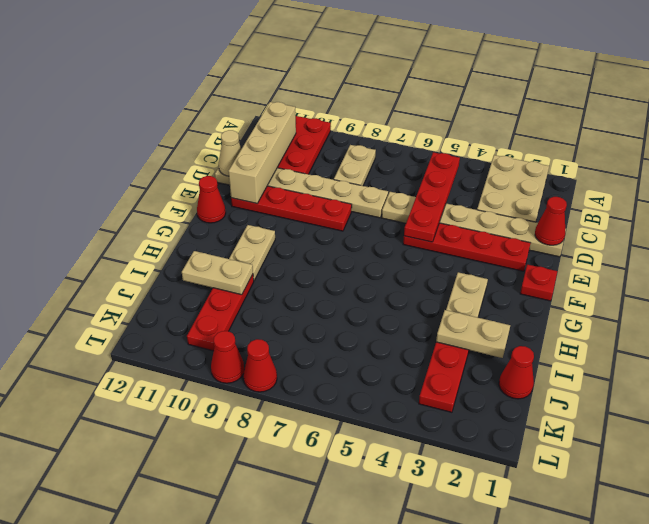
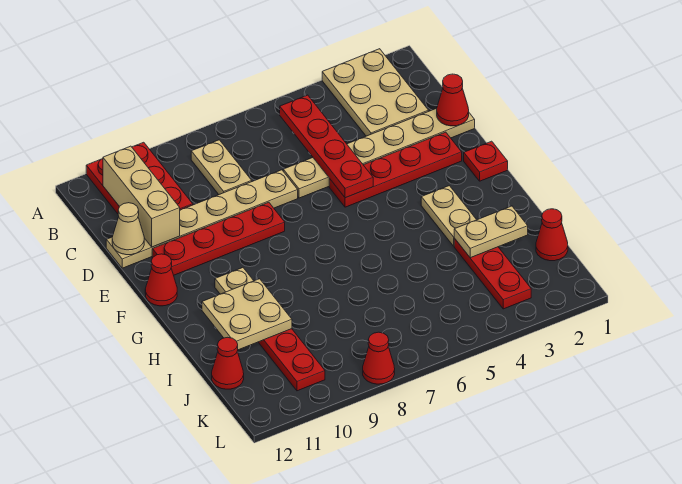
tan 1x4 brick [228,102,296,203] -> tan 1x3 brick [103,146,180,247]
tan 1x2 plate [182,251,253,295] -> tan 2x2 plate [202,279,292,350]
red 1x1 cone [211,331,244,383] -> red 1x1 cone moved to [212,337,244,389]

